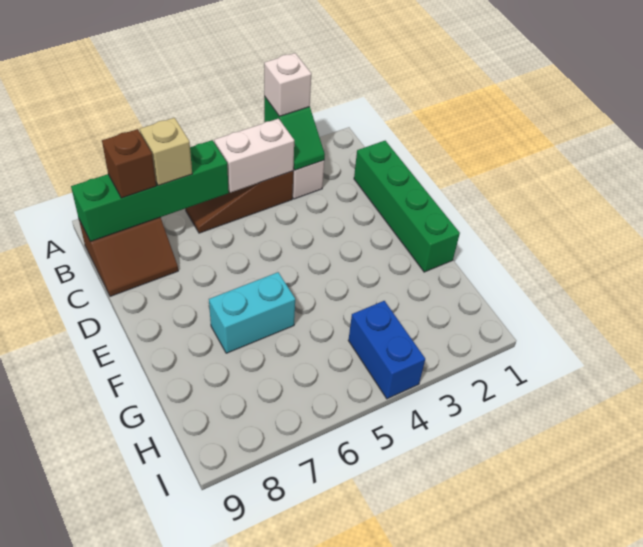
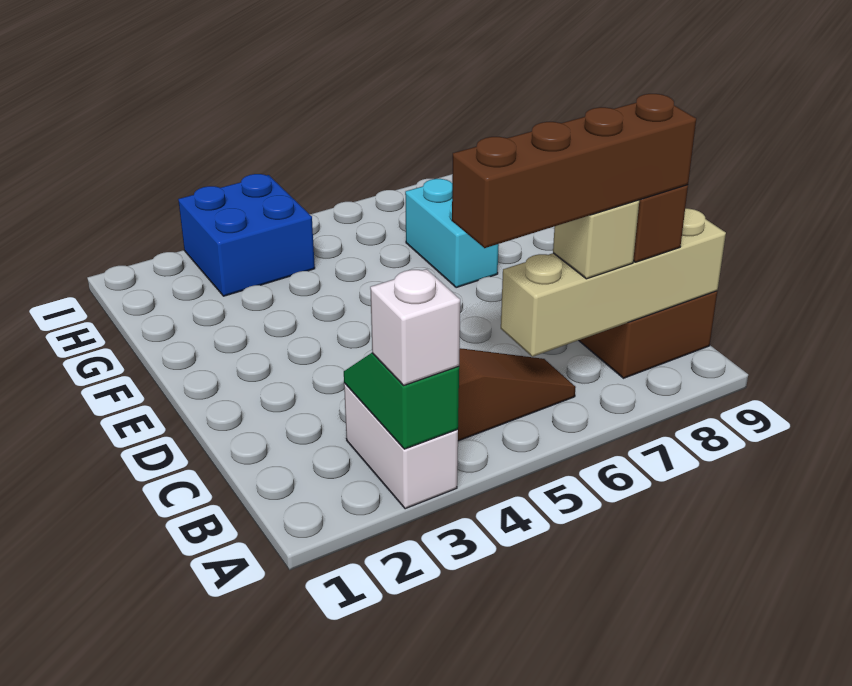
white 1x2 brick [214,119,294,193] -> none
none -> brown 1x4 brick [452,94,696,248]
green 1x4 brick [71,140,229,241] -> tan 1x4 brick [501,208,726,357]
green 1x4 brick [354,141,460,272] -> none
cyan 1x2 brick [209,272,295,353] -> cyan 1x2 brick turned to [405,179,499,288]
blue 1x2 brick [348,301,425,399] -> blue 2x2 brick [178,174,315,296]

